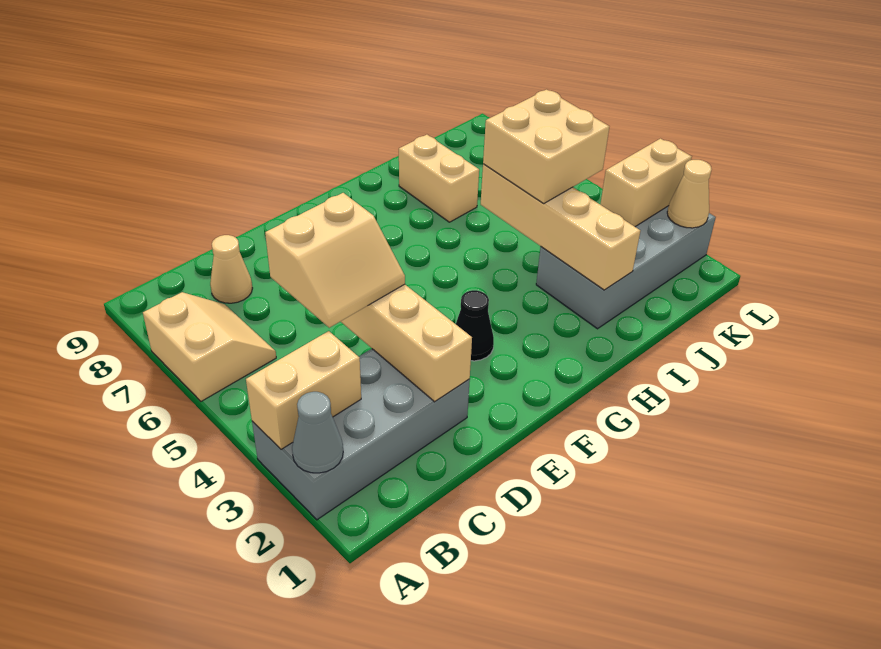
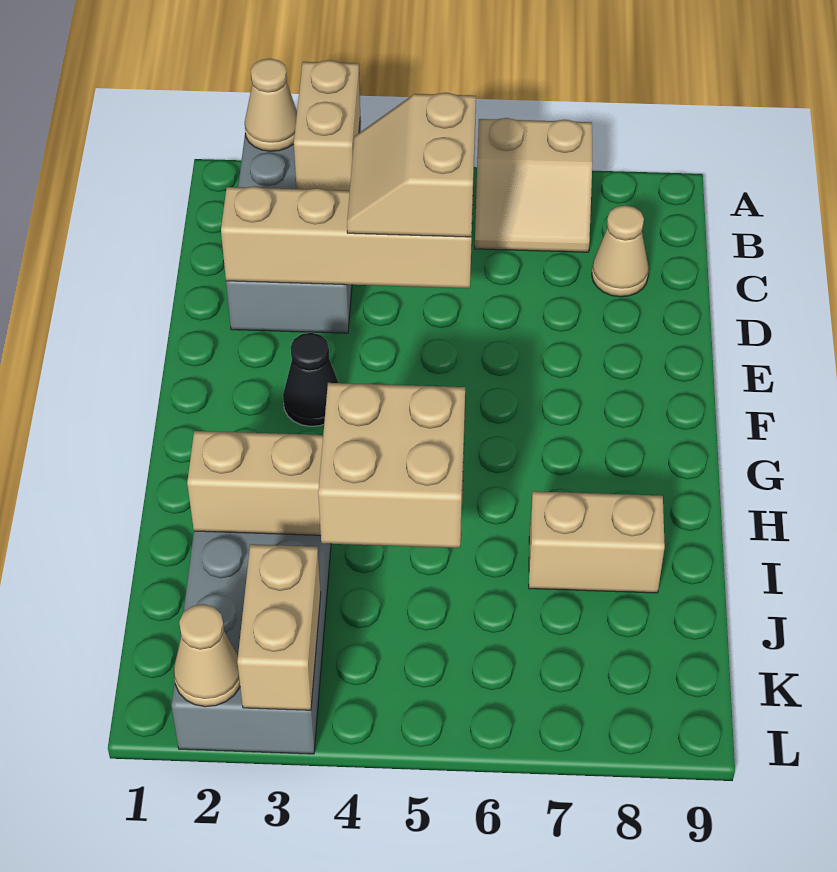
grey 1x1 cone [292,392,343,473] -> tan 1x1 cone [245,59,297,151]

